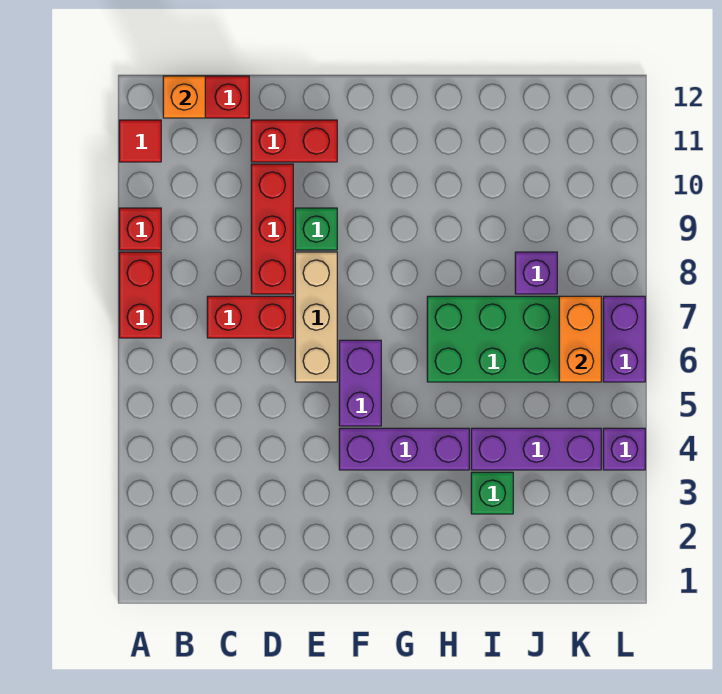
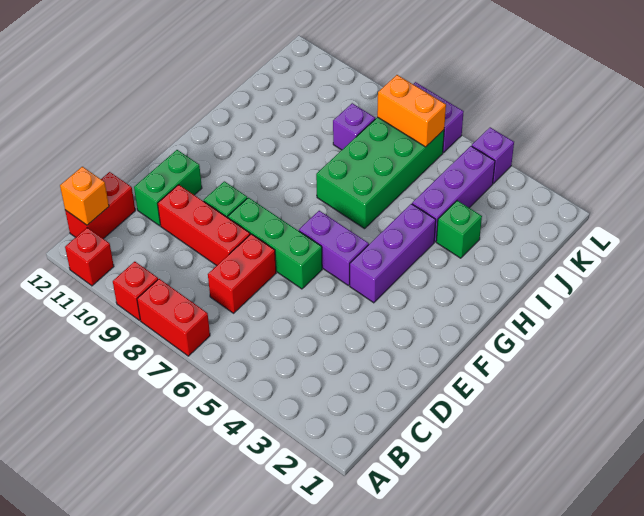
red 1x1 tile [119,120,161,162] -> red 1x1 brick [65,228,114,286]
red 1x2 brick [251,120,337,162] -> green 1x2 brick [134,150,202,226]
tan 1x3 brick [295,252,337,382] -> green 1x3 brick [228,198,322,289]

